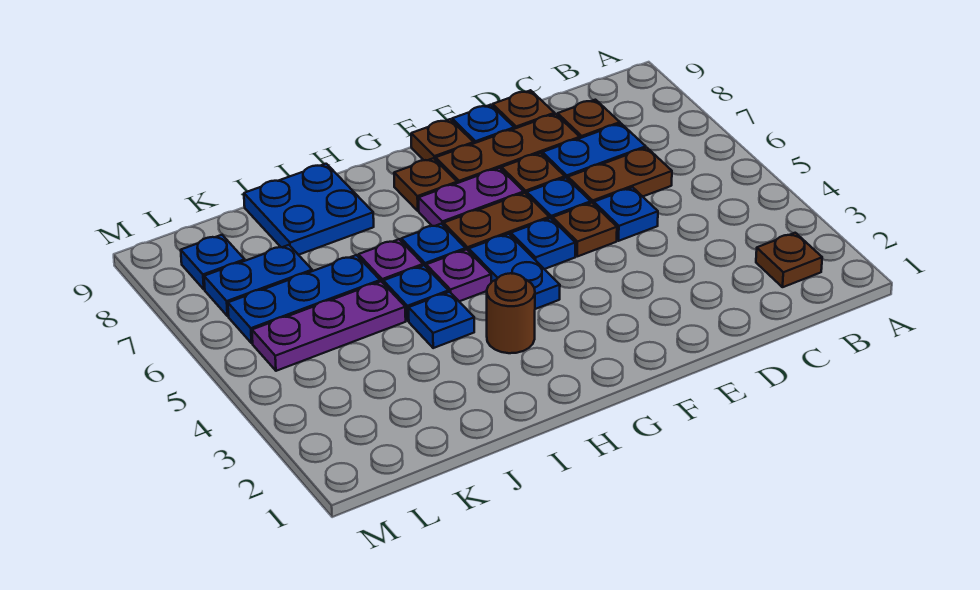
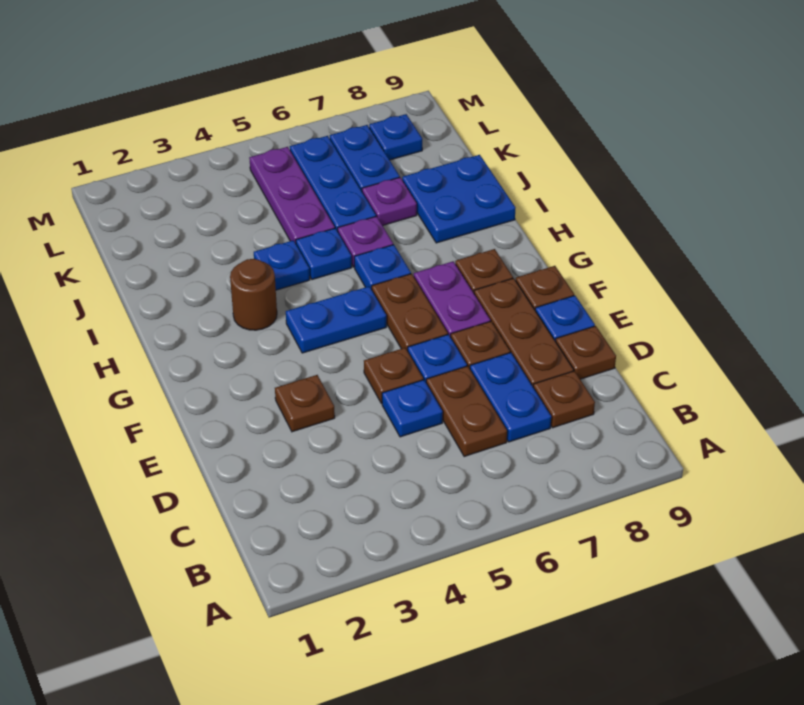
brown 1x1 plate [756,233,822,287] -> brown 1x1 plate moved to [275,375,335,432]
blue 1x1 plate [511,218,575,269] -> none
purple 1x1 plate [426,249,491,301] -> purple 1x1 plate moved to [362,177,417,226]

